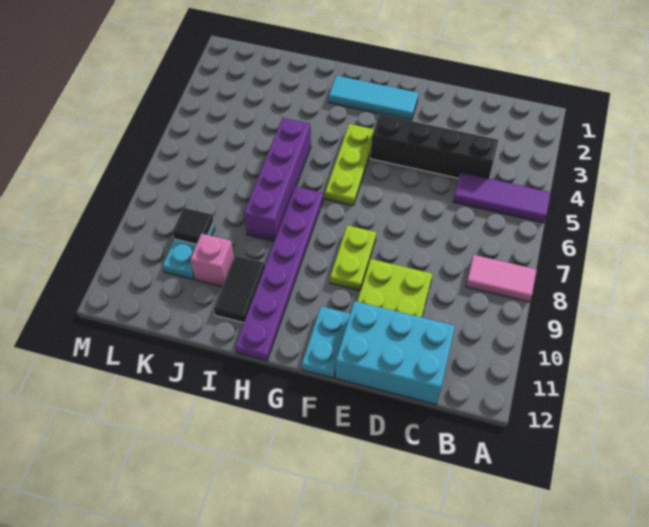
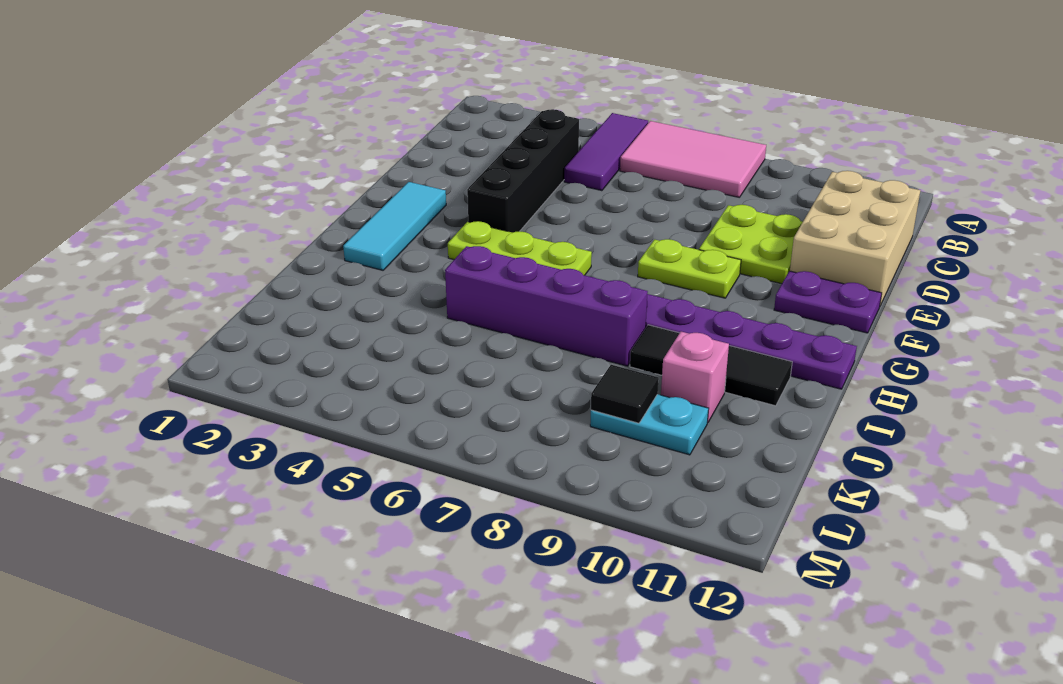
pink 1x2 tile [466,255,537,302] -> pink 2x3 tile [620,121,766,197]
cyan 2x3 brick [336,301,455,404] -> tan 2x3 brick [790,171,920,306]
cyan 1x2 plate [302,306,350,378] -> purple 1x2 plate [774,271,882,333]
black 1x2 tile [214,255,265,323] -> black 1x3 tile [630,325,792,406]

